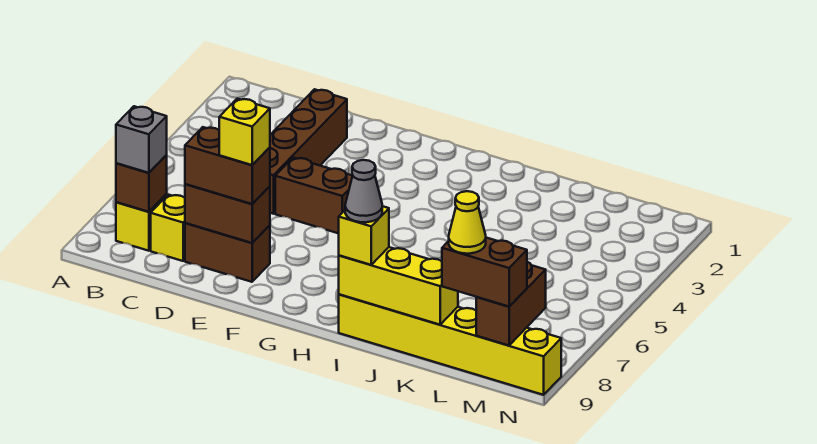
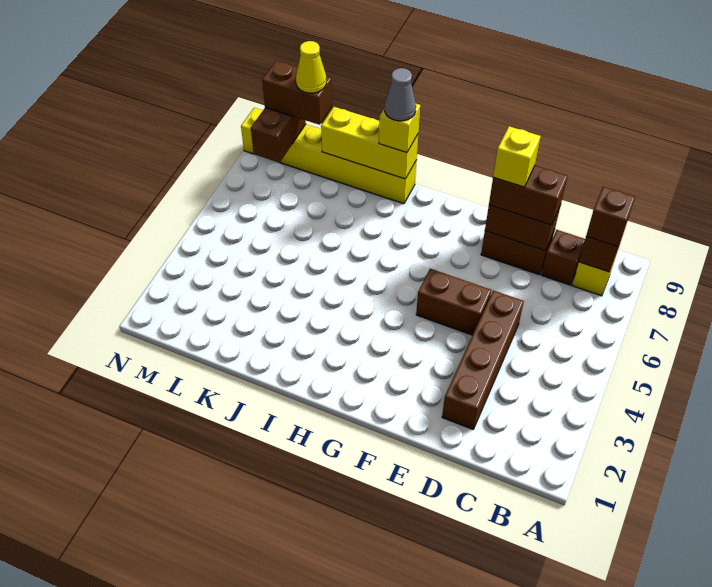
grey 1x1 brick [116,106,167,173] -> brown 1x1 brick [586,187,635,247]
yellow 1x1 brick [151,195,185,261] -> brown 1x1 brick [541,230,585,285]

